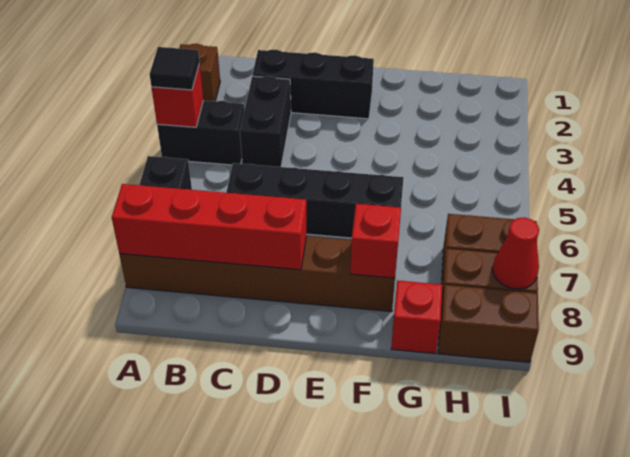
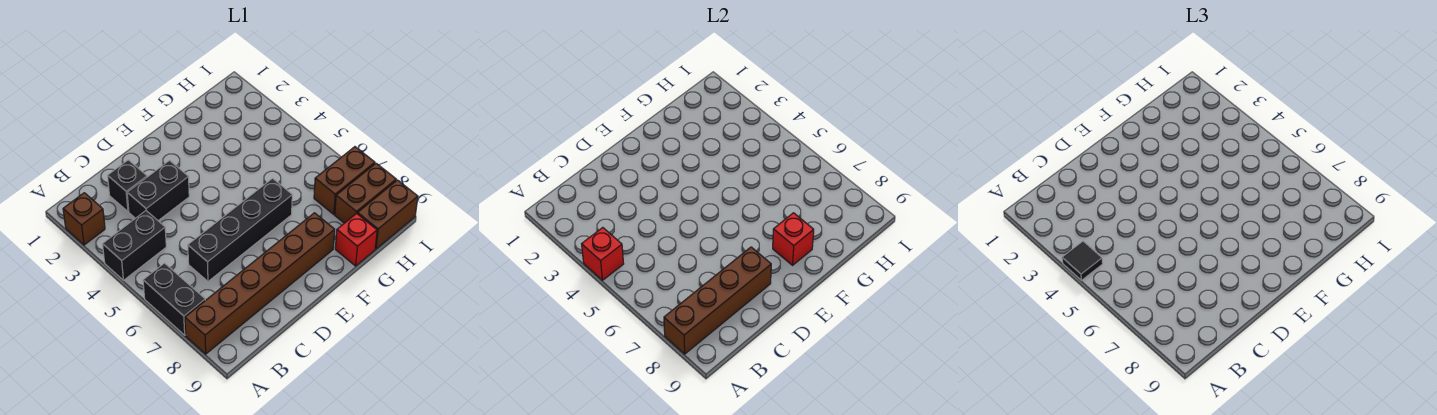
red 1x4 brick [112,184,306,270] -> brown 1x4 brick [664,247,771,354]
black 1x3 brick [252,50,374,119] -> black 1x1 brick [108,160,147,212]
black 1x2 brick [240,76,291,167] -> black 1x2 brick turned to [127,161,189,221]
red 1x1 cone [493,217,539,289] -> none

